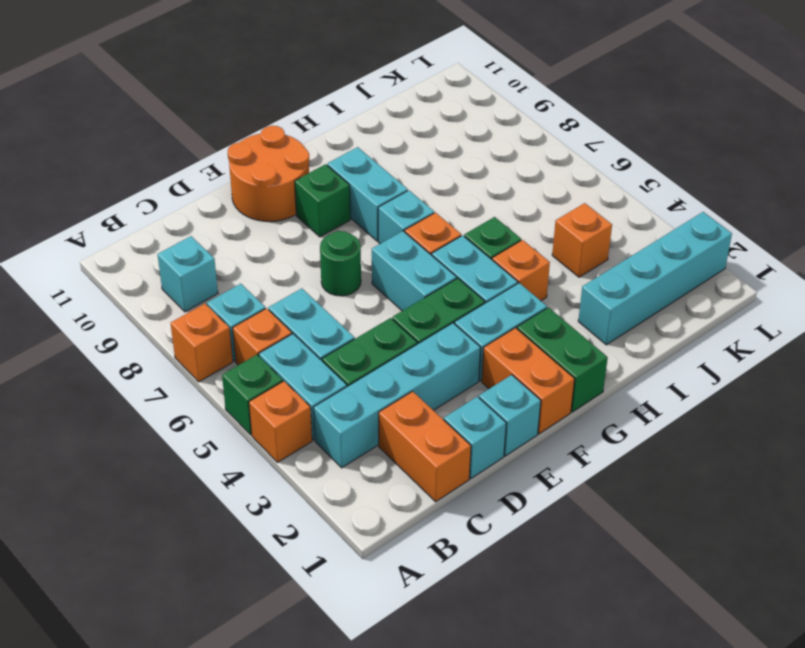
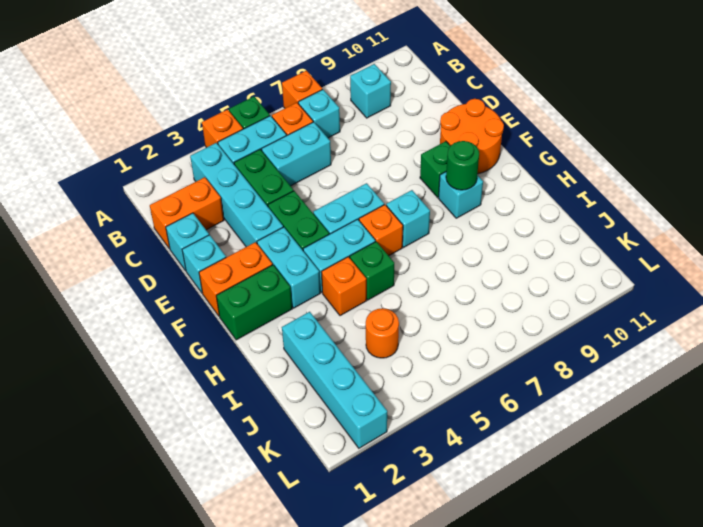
green 1x1 round brick [320,231,361,296] -> green 1x1 round brick moved to [446,141,479,190]
cyan 1x2 brick [327,147,408,241] -> cyan 1x1 brick [438,172,483,218]
orange 1x1 brick [552,203,612,277] -> orange 1x1 round brick [366,308,399,358]

